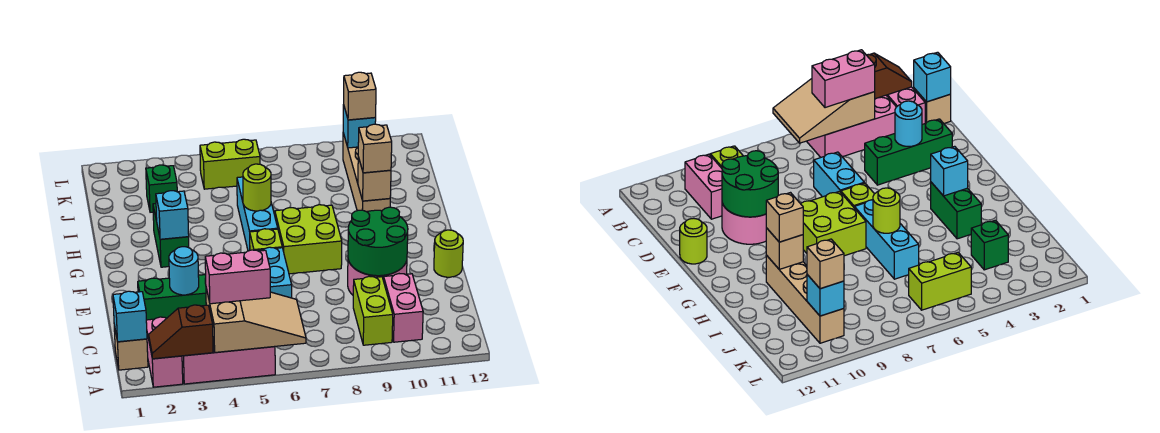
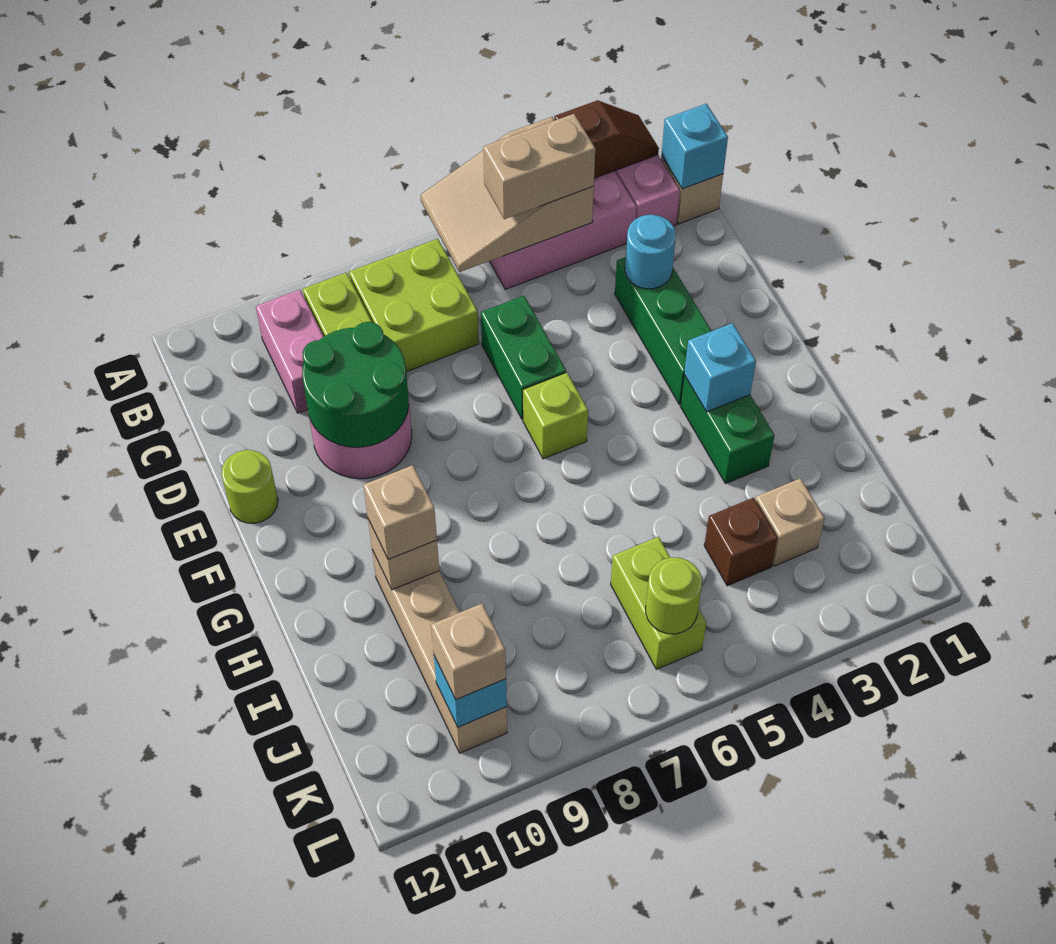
pink 1x2 brick [205,250,270,304] -> tan 1x2 brick [483,114,595,219]
green 1x3 brick [138,275,206,320] -> green 1x3 brick turned to [615,257,711,405]
cyan 1x2 brick [257,247,292,298] -> green 1x2 brick [481,296,566,419]
lime 2x2 brick [275,205,342,274] -> lime 2x2 brick moved to [349,239,479,372]
cyan 1x3 brick [237,177,278,251] -> none
lime 1x1 round brick [243,164,271,211] -> lime 1x1 round brick moved to [646,557,702,634]
green 1x1 brick [146,165,177,212] -> tan 1x1 brick [756,478,825,566]
none -> brown 1x1 brick [704,498,778,586]
lime 1x2 brick [200,139,260,189] -> lime 1x2 brick turned to [611,537,706,669]

